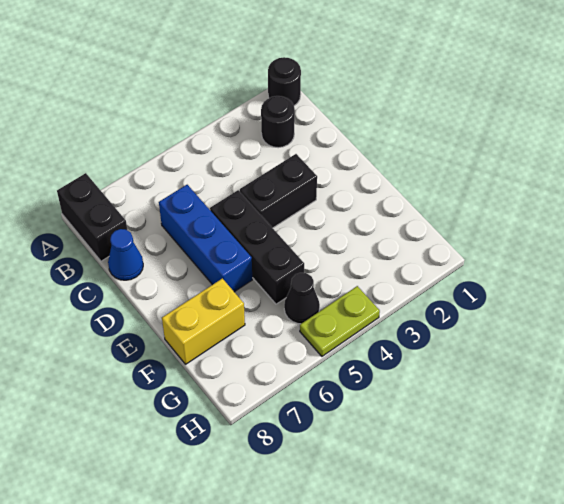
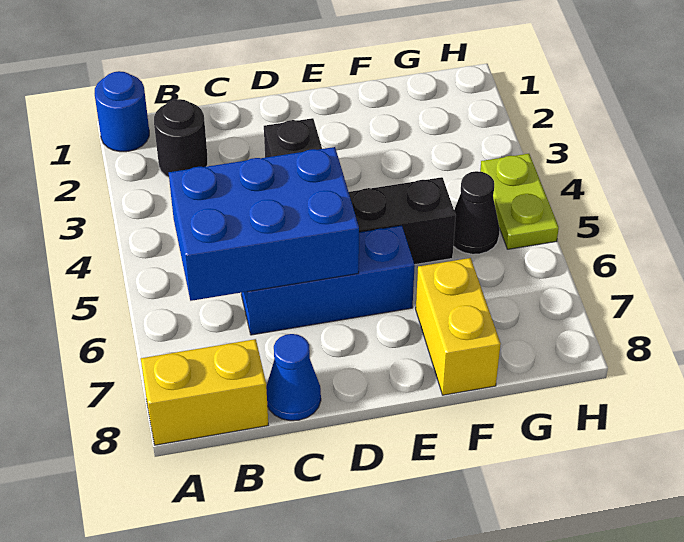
black 1x1 round brick [268,57,301,106] -> blue 1x1 round brick [95,71,149,152]
black 1x2 brick [57,173,127,261] -> yellow 1x2 brick [141,339,268,445]
none -> blue 2x3 brick [169,147,359,301]

